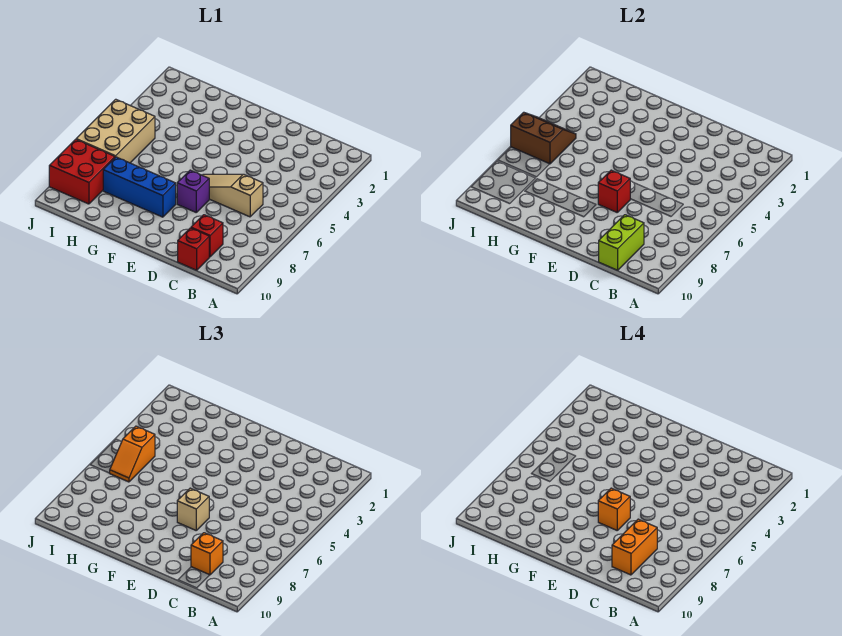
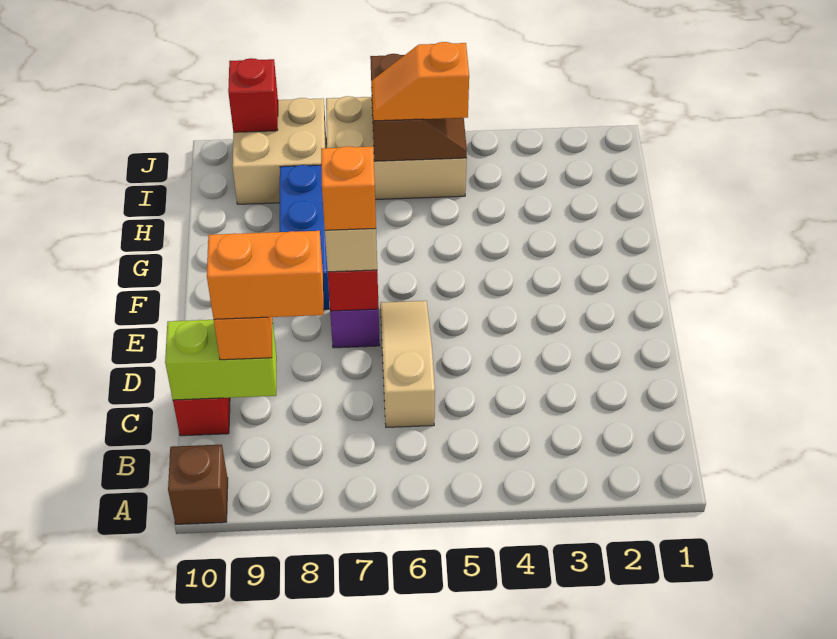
none -> brown 1x1 brick [168,445,228,524]
red 1x1 brick [191,215,223,257] -> red 1x1 brick moved to [228,58,278,132]
red 2x2 brick [49,139,115,204] -> tan 2x2 brick [232,98,326,204]

